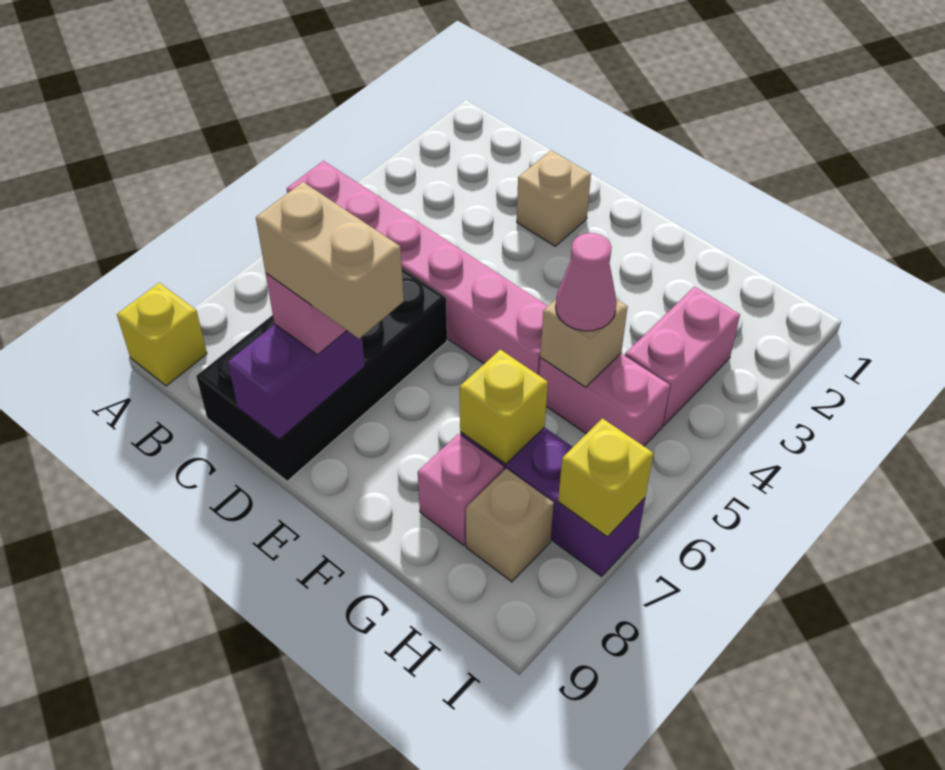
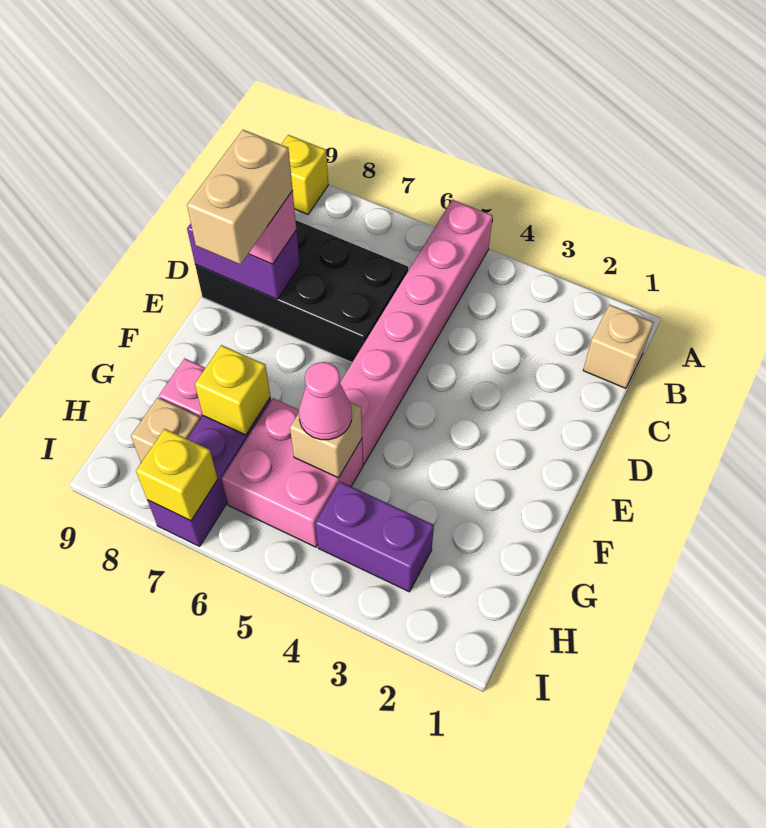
tan 1x1 brick [517,150,591,246] -> tan 1x1 brick moved to [583,305,653,388]
pink 1x2 brick [539,354,670,446] -> pink 2x2 brick [222,398,363,547]
pink 1x2 brick [625,287,740,426] -> purple 1x2 brick [315,482,434,592]

